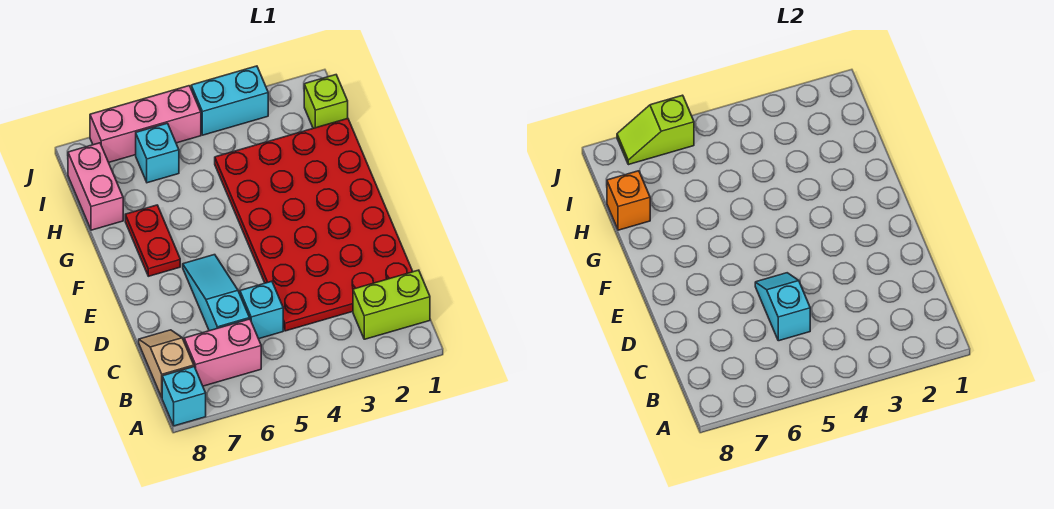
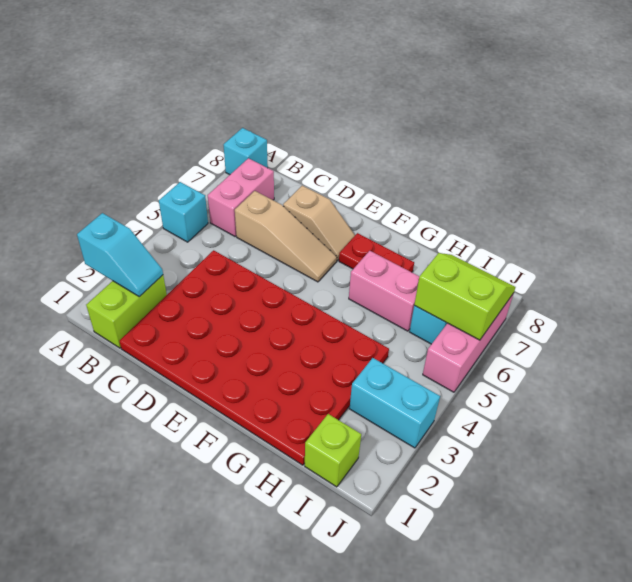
tan 1x2 slope [139,330,194,397] -> tan 1x2 slope moved to [283,186,355,260]
cyan 1x1 brick [240,281,283,339] -> cyan 1x1 brick moved to [159,182,208,242]
cyan 1x2 slope [755,273,810,341] -> cyan 1x2 slope moved to [77,213,163,297]
cyan 1x3 slope [183,255,250,331] -> tan 1x3 slope [235,191,337,282]
pink 1x2 brick [68,143,123,230] -> pink 1x2 brick moved to [349,251,419,331]
orange 1x1 brick [607,171,650,230] -> none
cyan 1x2 brick [191,66,268,135] -> cyan 1x2 brick turned to [350,358,440,448]
lime 1x2 slope [617,95,694,165] -> lime 2x2 slope [414,253,516,340]

